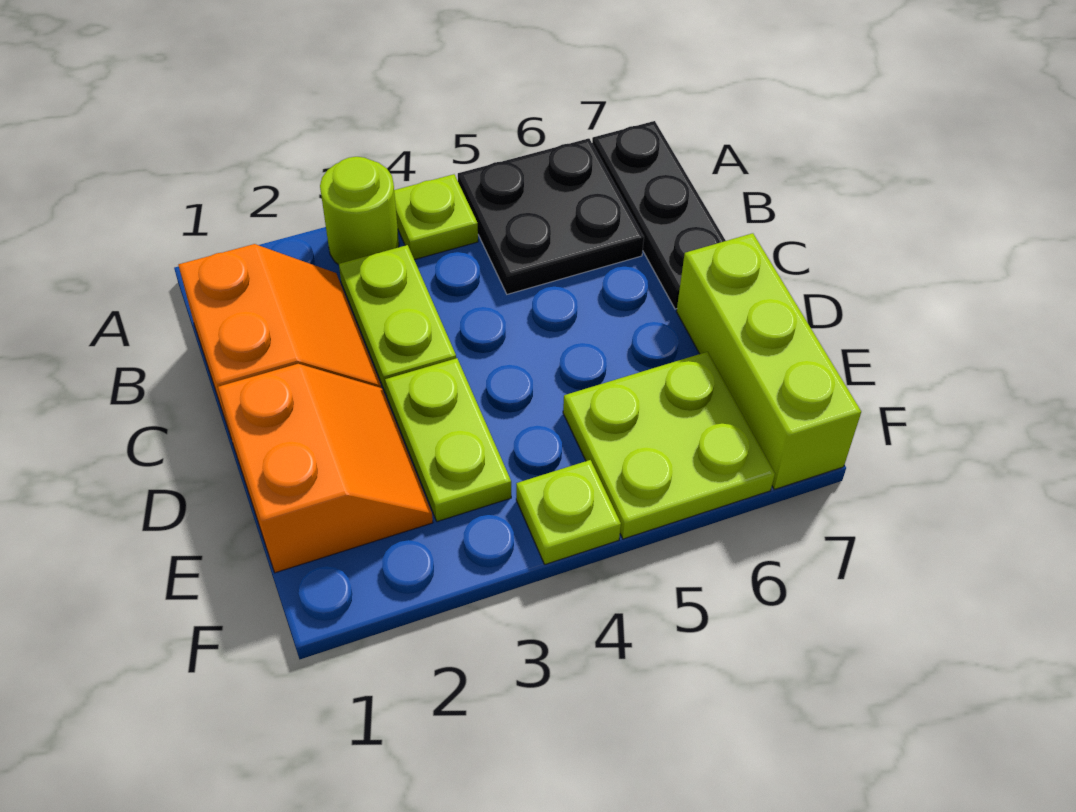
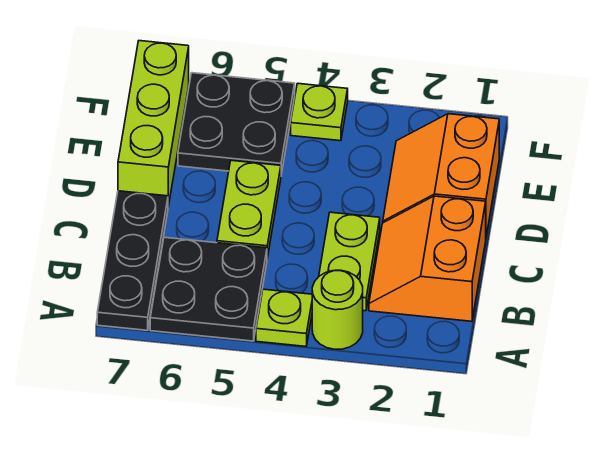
lime 1x2 plate [385,358,511,522] -> lime 1x2 plate moved to [217,160,281,258]
lime 2x2 plate [563,352,775,539] -> black 2x2 plate [178,73,295,174]

